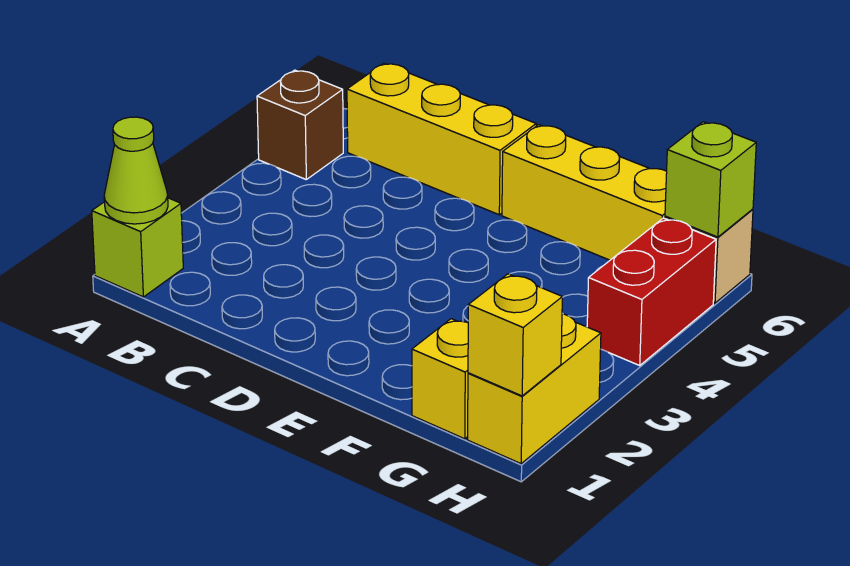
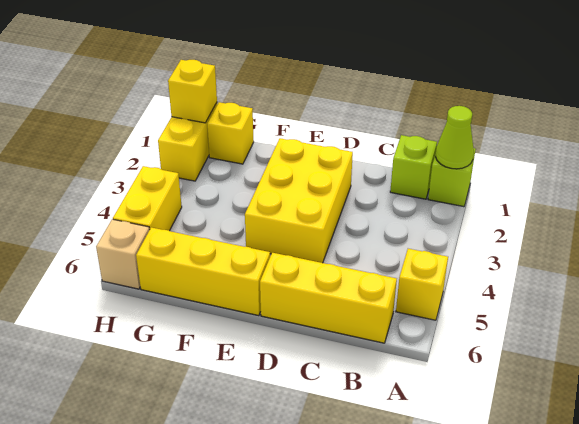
brown 1x1 brick [257,70,343,179] -> yellow 1x1 brick [396,249,448,320]
none -> yellow 2x3 brick [245,138,353,263]
red 1x2 brick [587,218,716,365] -> yellow 1x2 brick [113,166,182,231]
lime 1x1 brick [665,122,756,237] -> lime 1x1 brick moved to [390,135,437,199]

